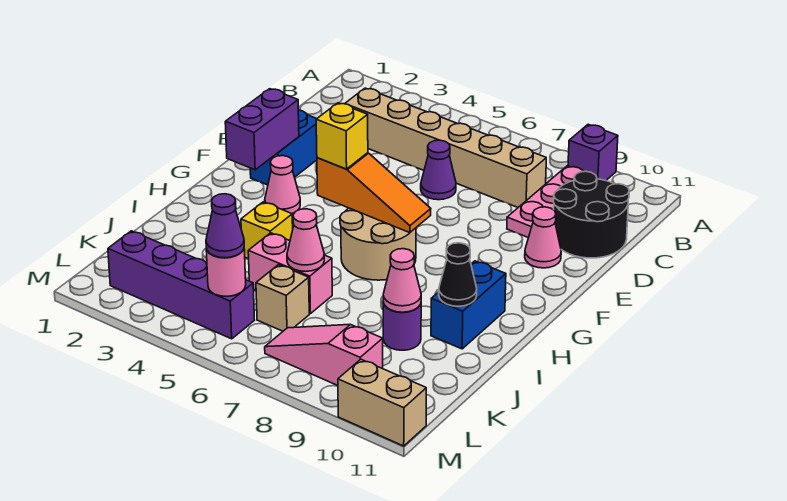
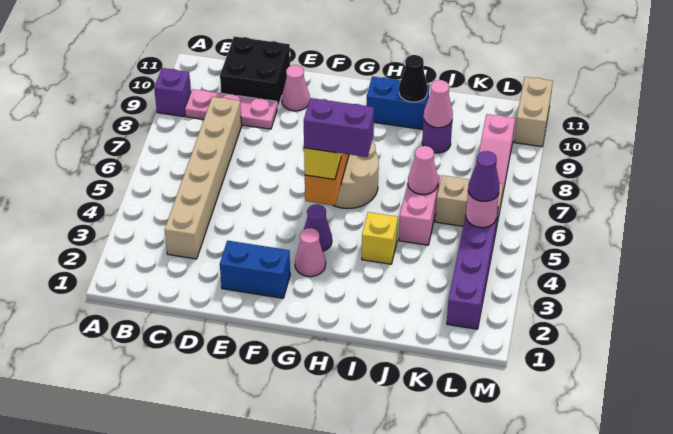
black 2x2 round brick [553,171,629,258] -> black 2x2 brick [220,37,290,108]
purple 1x1 cone [421,140,456,200] -> purple 1x1 cone moved to [304,204,332,251]
purple 1x2 brick [225,89,299,170] -> purple 1x2 brick moved to [304,98,374,157]
tan 1x1 brick [256,265,309,331] -> tan 1x2 brick [435,175,503,228]

